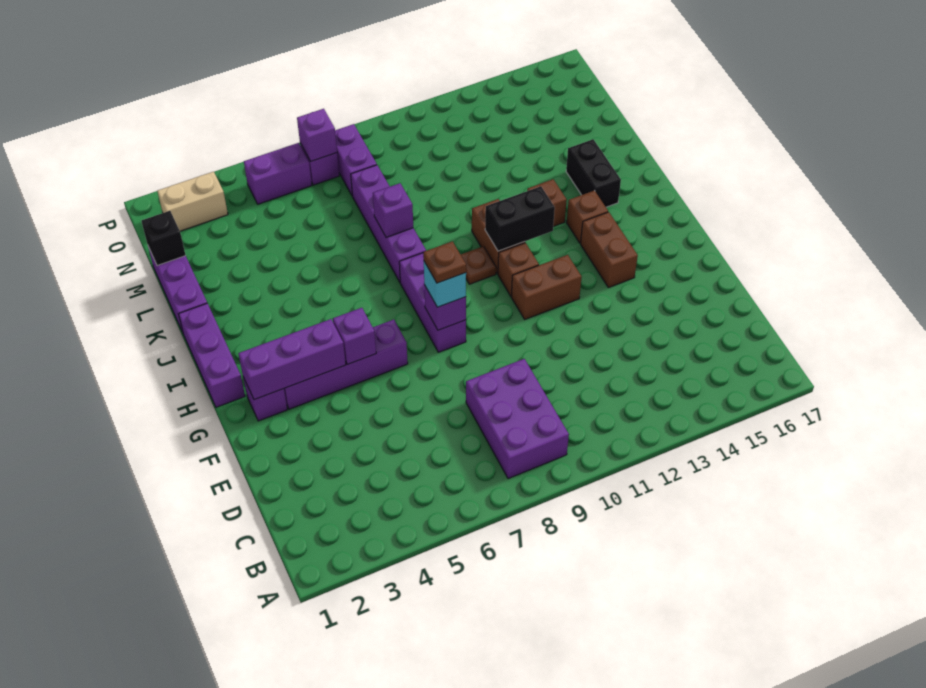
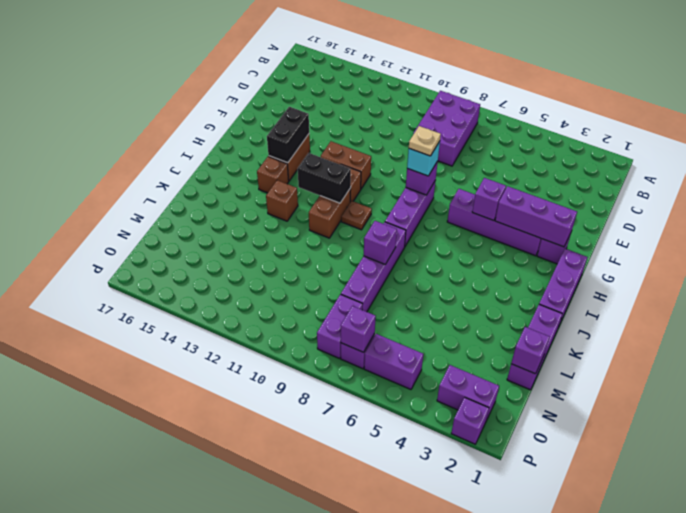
brown 1x1 plate [423,241,466,283] -> tan 1x1 plate [409,126,441,156]
black 1x2 brick [566,139,621,207] -> black 1x2 brick moved to [267,107,309,163]
black 1x1 brick [142,211,186,266] -> purple 1x1 brick [511,327,550,374]
tan 1x2 brick [157,172,228,231] -> purple 1x2 brick [437,365,499,420]
none -> purple 1x1 brick [451,397,489,444]

